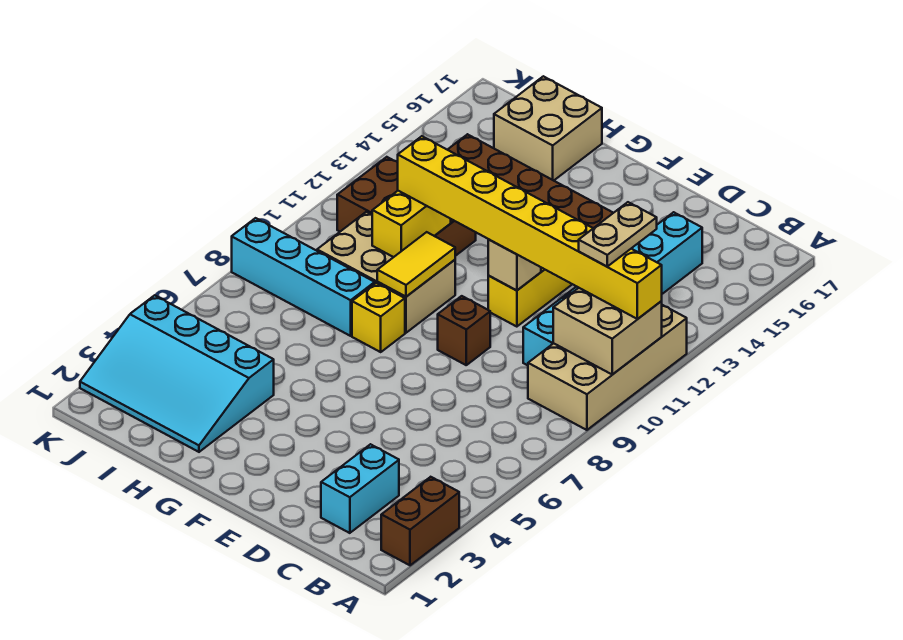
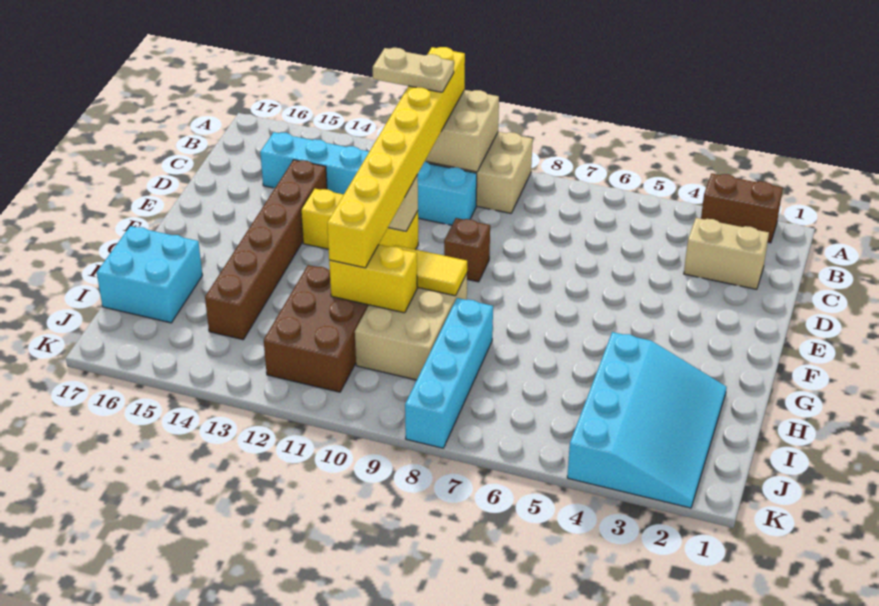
cyan 1x2 brick [321,444,399,533] -> tan 1x2 brick [684,218,769,289]
yellow 1x1 brick [352,283,405,352] -> none
tan 2x2 brick [494,76,602,181] -> cyan 2x2 brick [97,226,202,323]

